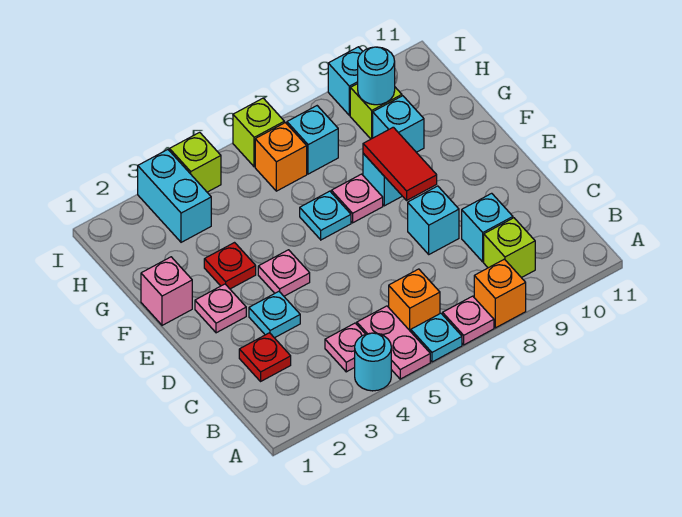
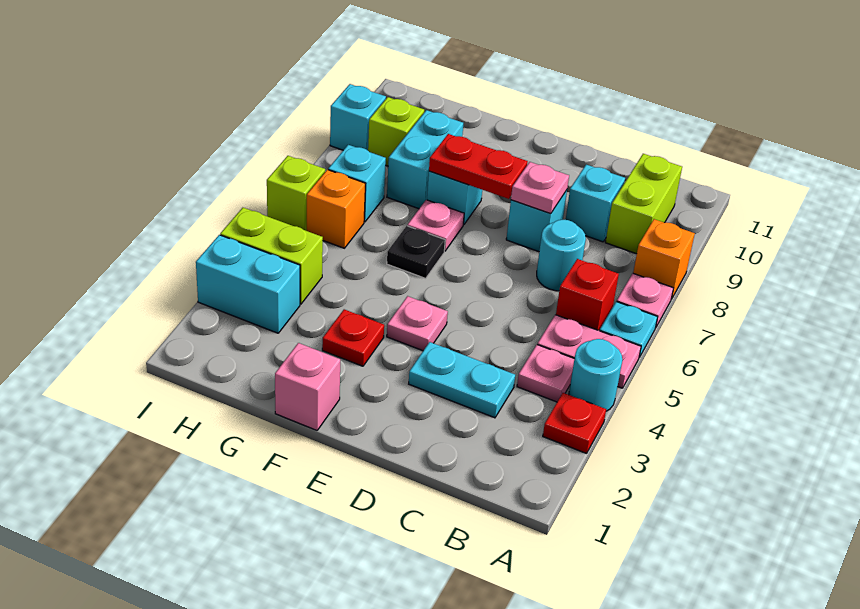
orange 1x1 brick [389,269,440,332] -> red 1x1 brick [556,259,619,331]
lime 1x1 brick [484,218,535,278] -> lime 1x2 brick [605,154,682,254]
red 1x1 plate [239,333,291,381] -> red 1x1 plate moved to [543,393,606,453]
cyan 1x1 plate [249,291,300,338] -> cyan 1x2 plate [409,342,515,418]
pink 1x1 plate [195,284,246,333] -> pink 1x1 plate moved to [511,162,569,214]
red 1x2 tile [363,127,437,200] -> red 1x2 plate [429,134,528,199]
cyan 1x1 plate [300,191,351,240] -> black 1x1 plate [387,226,445,278]
cyan 1x1 brick [373,96,424,152] -> cyan 1x2 brick [387,110,463,209]
cyan 1x1 round brick [358,47,395,105] -> cyan 1x1 round brick moved to [537,220,586,291]
lime 1x1 brick [170,132,221,192] -> lime 1x2 brick [220,208,323,304]

